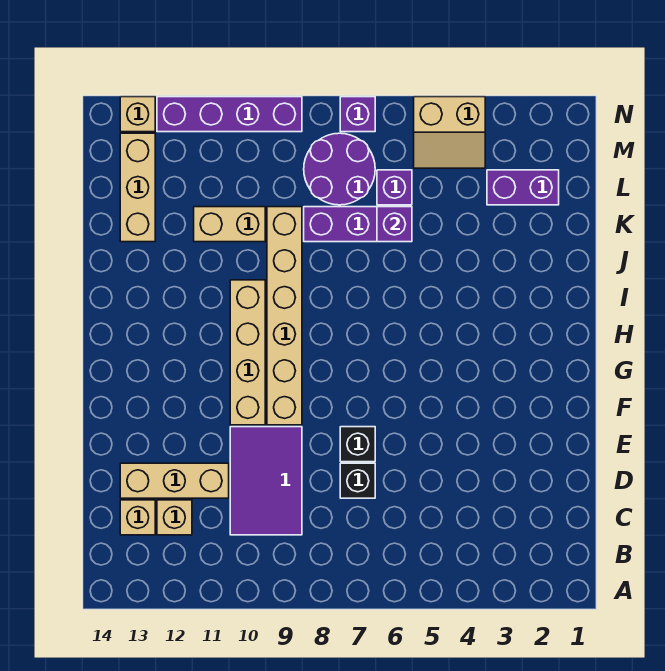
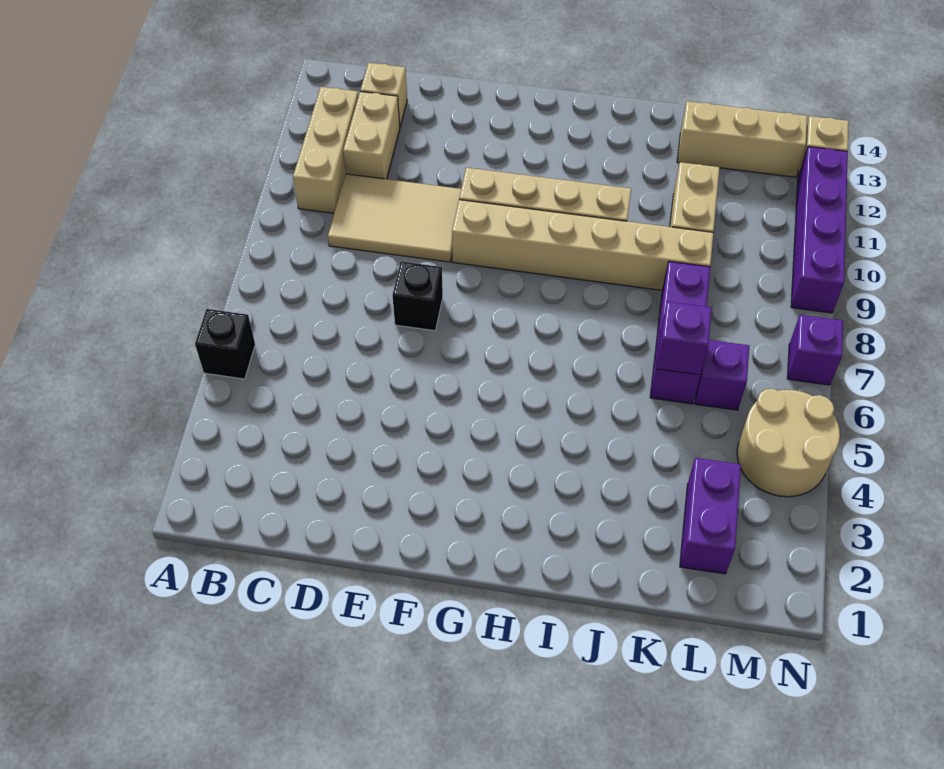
purple 2x3 tile [230,427,302,535] -> tan 2x3 tile [328,174,461,262]
tan 1x1 brick [157,500,192,535] -> tan 1x2 brick [343,92,400,179]
black 1x1 brick [340,463,375,498] -> black 1x1 brick moved to [195,309,255,379]
tan 1x3 brick [120,463,229,498] -> tan 1x3 brick moved to [293,87,358,213]
purple 2x2 round brick [304,133,375,205] -> none
tan 2x2 slope [414,97,485,168] -> tan 2x2 round brick [737,389,840,497]

